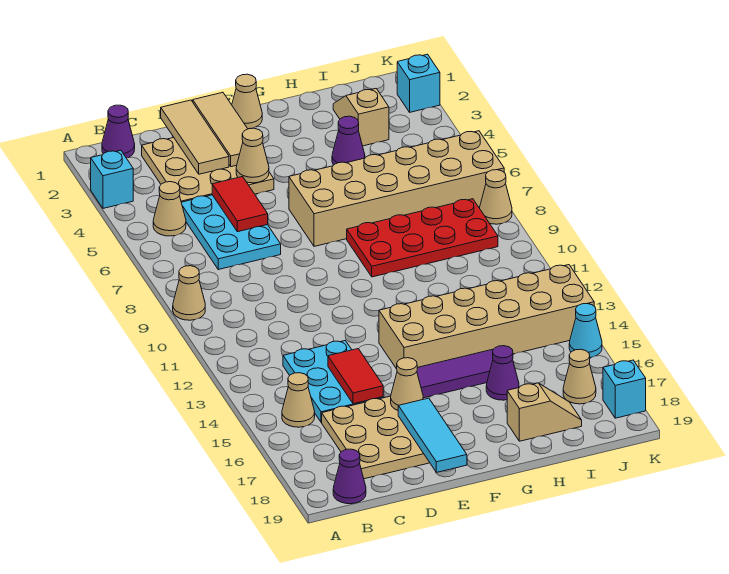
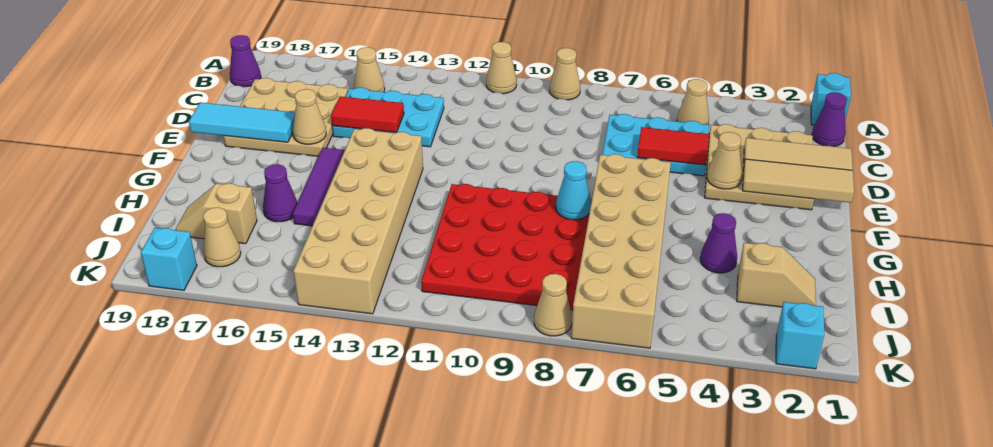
cyan 1x1 brick [91,150,133,208] -> cyan 1x1 brick moved to [811,73,851,125]
tan 1x1 cone [232,74,262,129] -> tan 1x1 cone moved to [486,42,517,94]
red 2x4 plate [347,199,498,277] -> red 4x4 plate [421,184,592,310]
tan 1x2 slope [507,383,582,441] -> tan 1x2 slope turned to [175,183,257,244]
cyan 1x1 cone [569,304,602,358] -> cyan 1x1 cone moved to [556,161,591,220]

